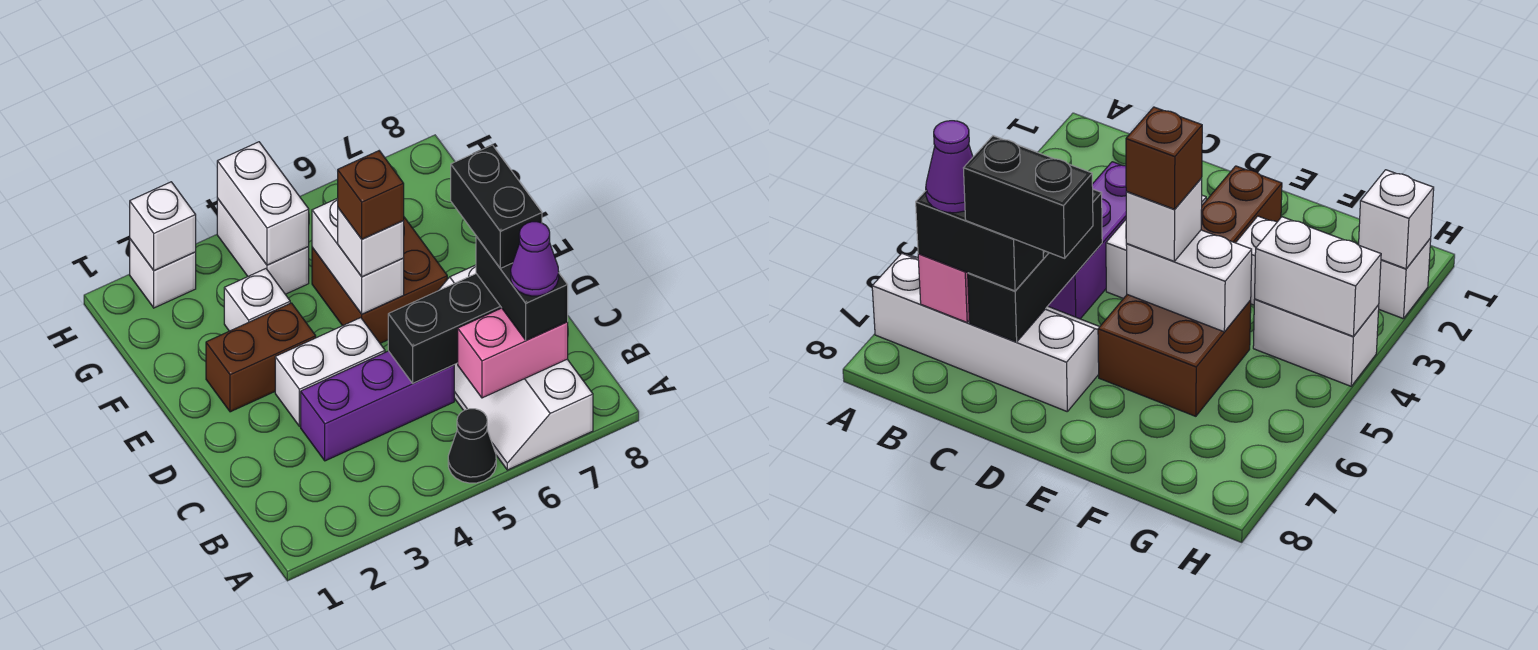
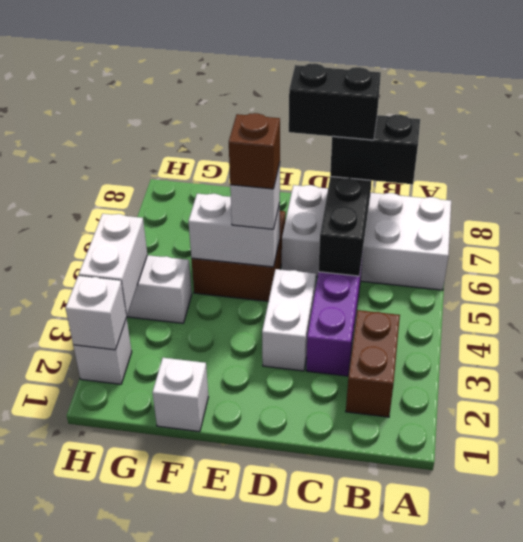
black 1x1 cone [448,409,496,483] -> none
white 2x4 slope [438,265,593,470] -> white 2x4 brick [282,185,451,290]
pink 1x2 brick [458,308,568,398] -> none
purple 1x1 cone [511,222,559,296] -> none
brown 1x2 brick [206,303,316,412] -> brown 1x2 brick moved to [346,310,400,417]
white 1x1 brick [224,269,290,331] -> white 1x1 brick moved to [152,358,208,432]
white 1x2 brick [217,142,309,265] -> white 1x2 brick turned to [79,214,147,316]

